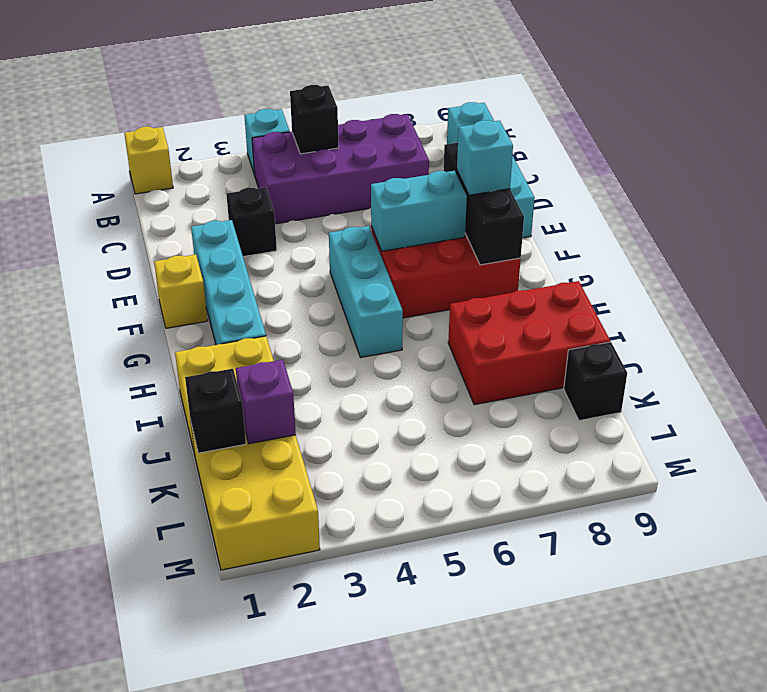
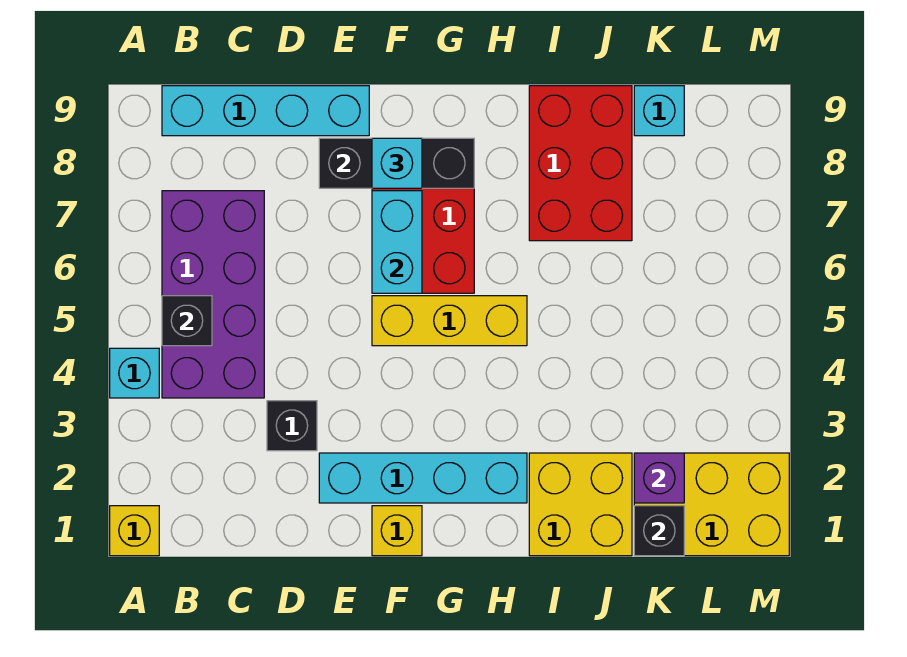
cyan 1x3 brick [329,226,403,357] -> yellow 1x3 brick [372,296,527,346]
black 1x1 brick [564,342,627,421] -> cyan 1x1 brick [634,86,684,136]

